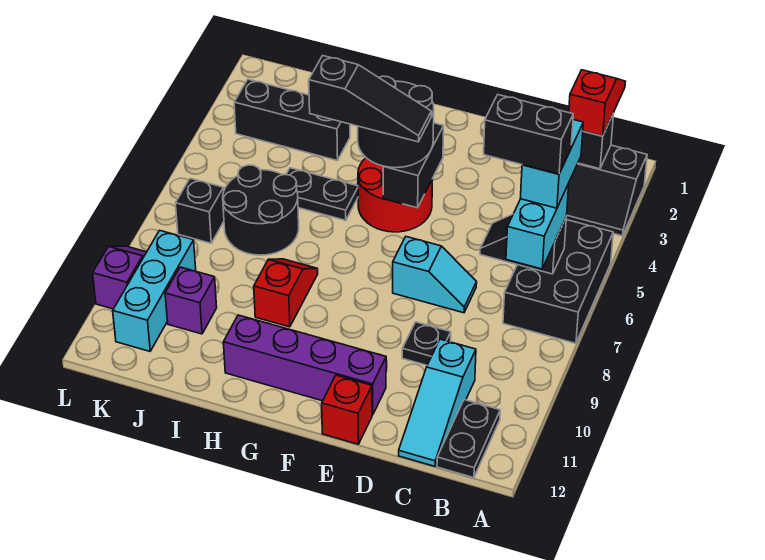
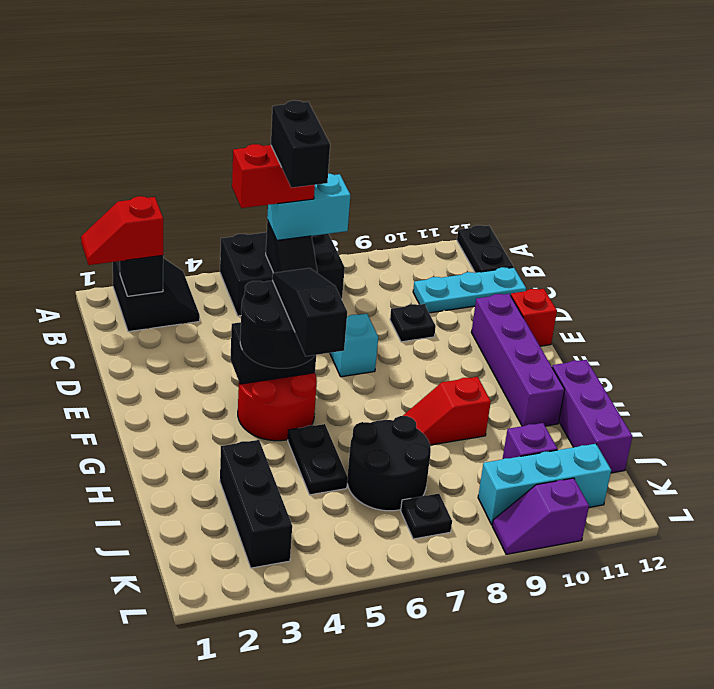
cyan 1x2 brick [520,120,583,208] -> red 1x2 brick [232,144,315,208]
black 1x2 plate [437,400,500,478] -> black 1x2 plate turned to [457,225,513,273]
cyan 1x3 slope [399,339,476,466] -> cyan 1x3 plate [413,267,526,313]
none -> purple 1x3 brick [552,360,632,473]
black 1x1 brick [176,178,224,243] -> black 1x1 plate [401,494,452,539]

